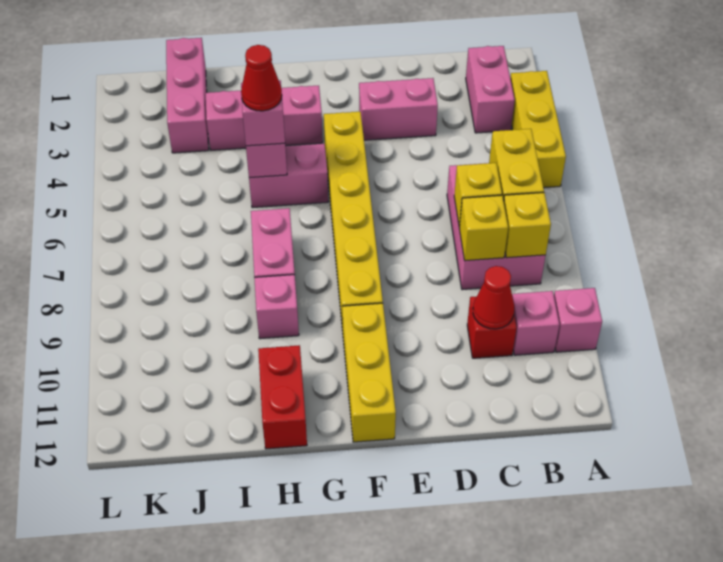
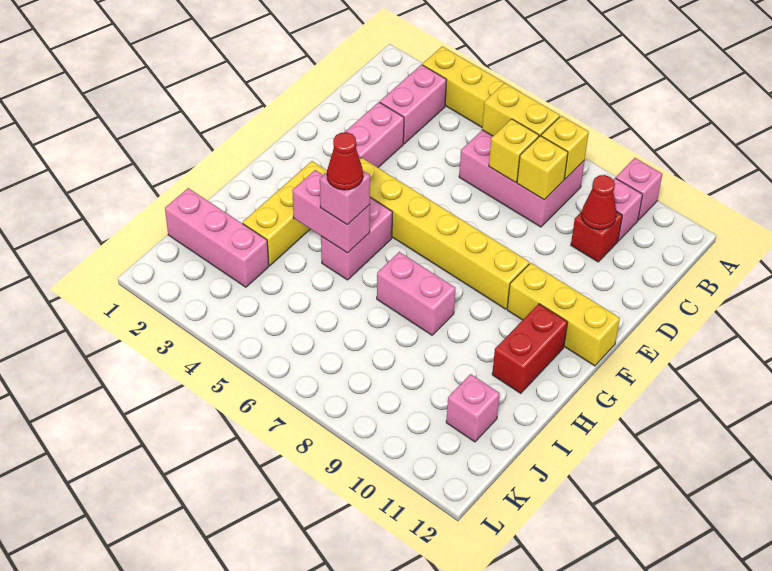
pink 1x2 brick [466,46,515,133] -> pink 1x2 brick turned to [380,65,447,144]
pink 1x3 brick [206,86,323,150] -> yellow 1x3 brick [243,161,327,266]
pink 1x1 brick [254,275,299,339] -> pink 1x1 brick moved to [446,374,500,442]
red 1x2 brick [258,345,307,449] -> red 1x2 brick turned to [492,304,568,393]

